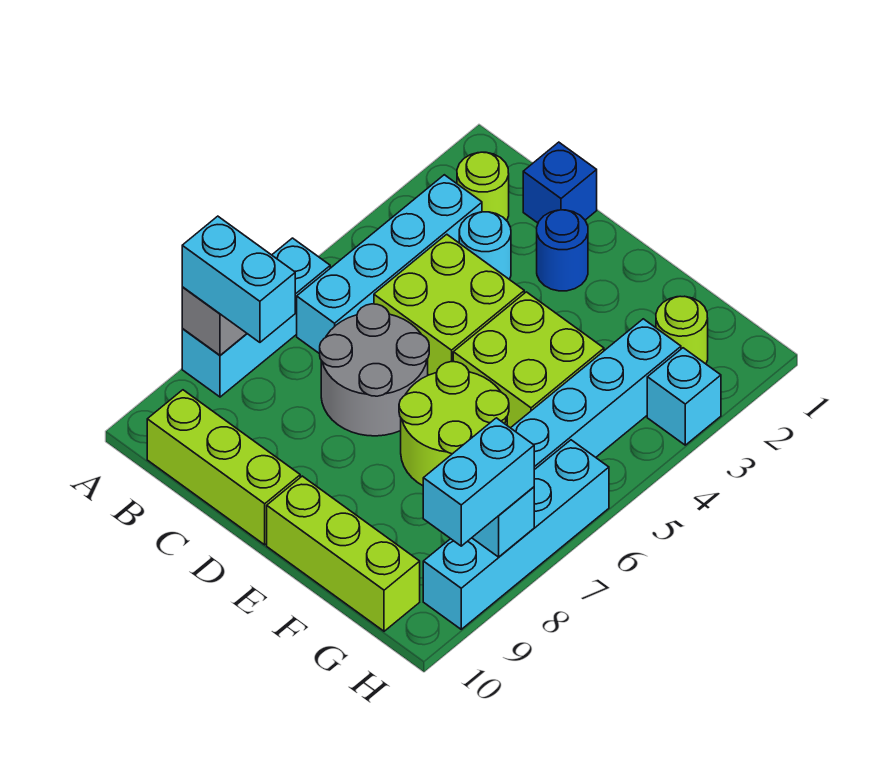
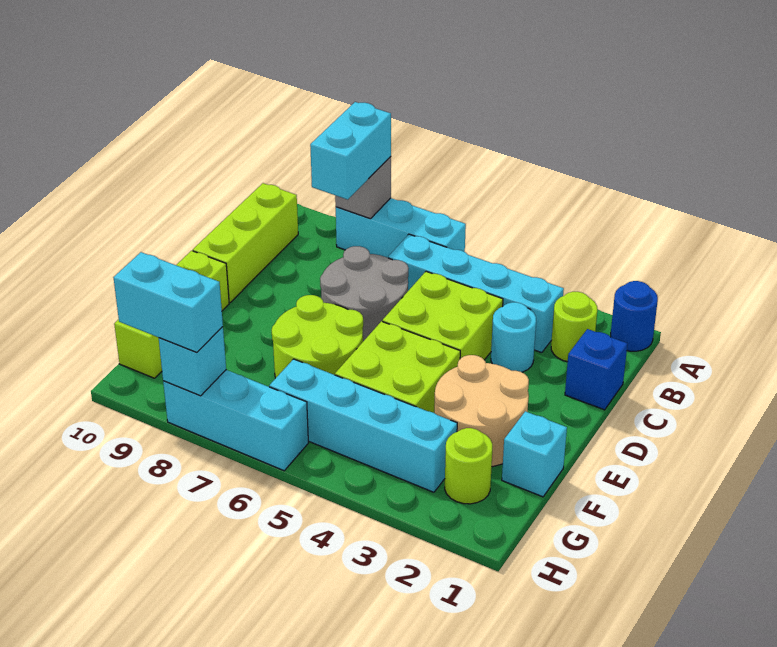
blue 1x1 round brick [537,210,588,291] -> blue 1x1 round brick moved to [611,281,658,351]
none -> tan 2x2 round brick [434,355,529,467]
cyan 1x1 brick [647,348,721,445] -> cyan 1x1 brick moved to [502,411,567,497]
cyan 1x4 brick [423,440,609,629] -> cyan 1x3 brick [163,370,308,471]

